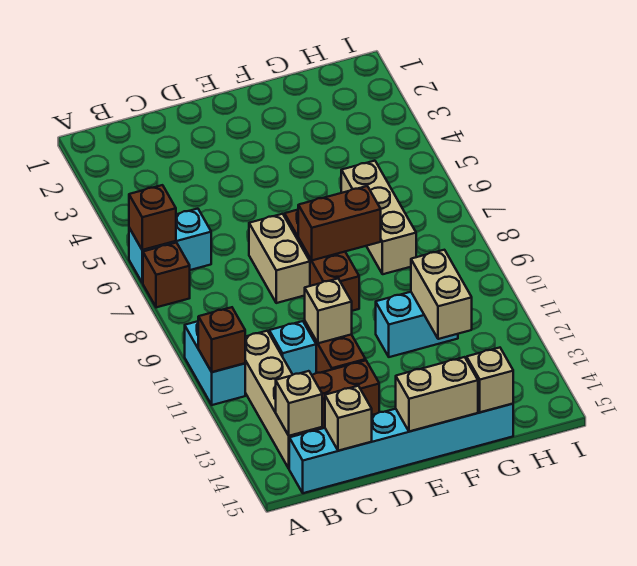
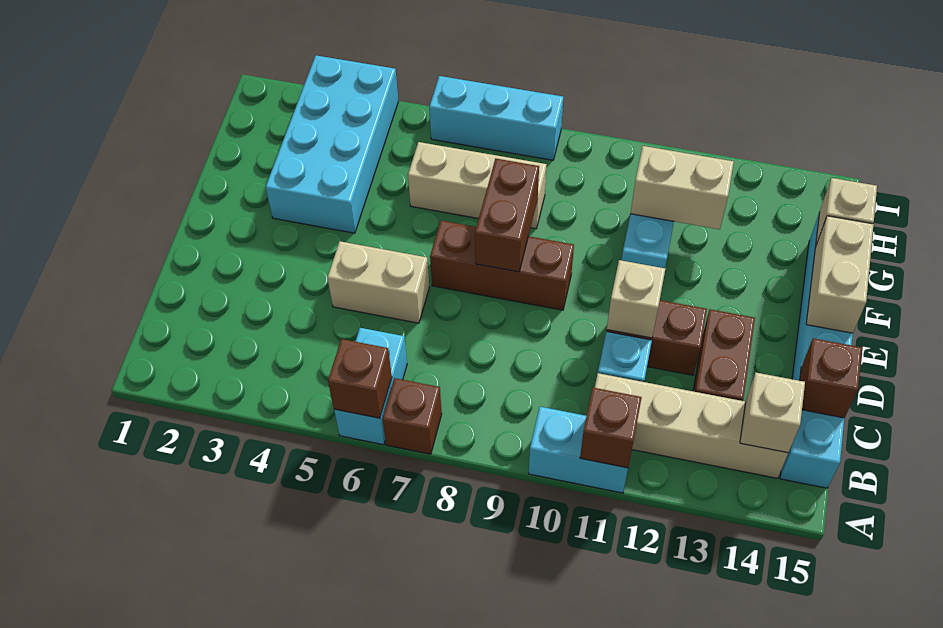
tan 1x1 brick [325,386,372,451] -> brown 1x1 brick [800,338,862,418]
tan 1x2 brick [249,214,310,303] -> tan 1x2 brick moved to [327,241,429,323]
none -> cyan 2x4 brick [265,56,398,233]
none -> cyan 1x3 brick [429,76,563,160]

